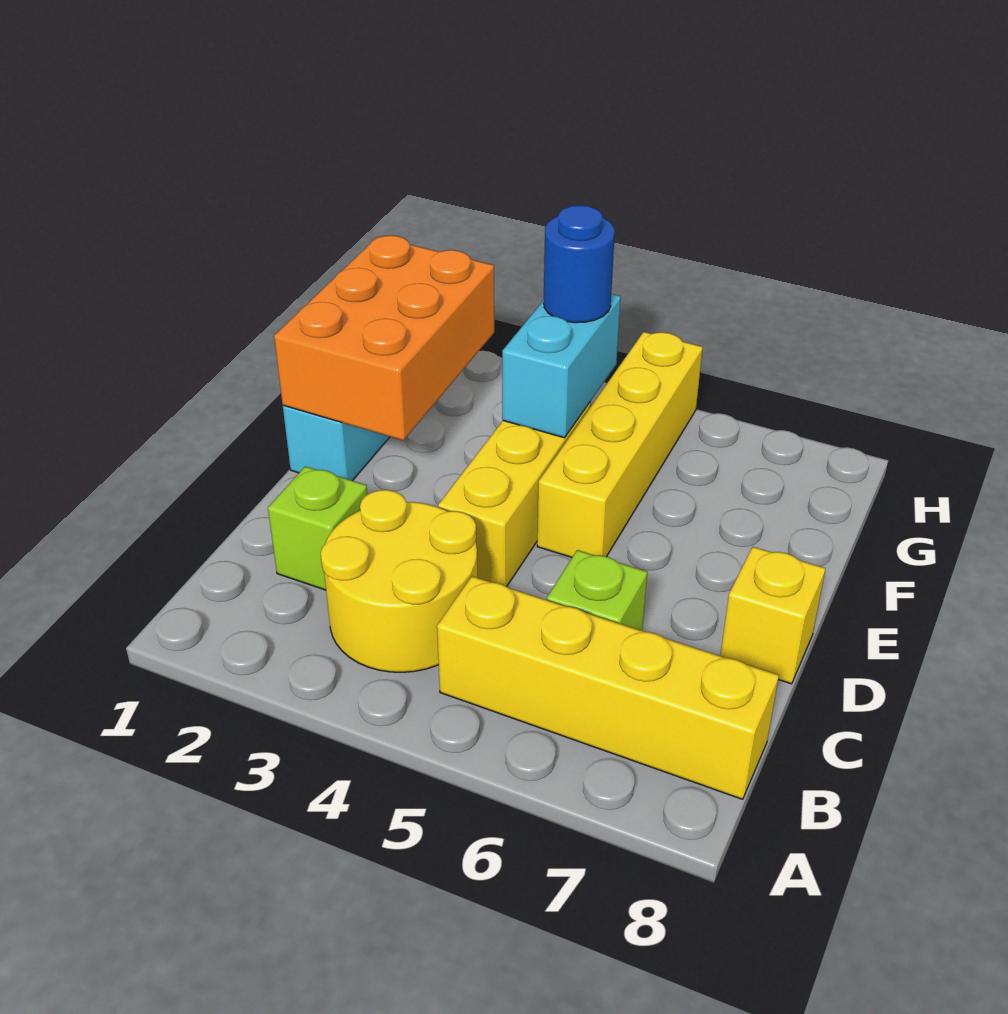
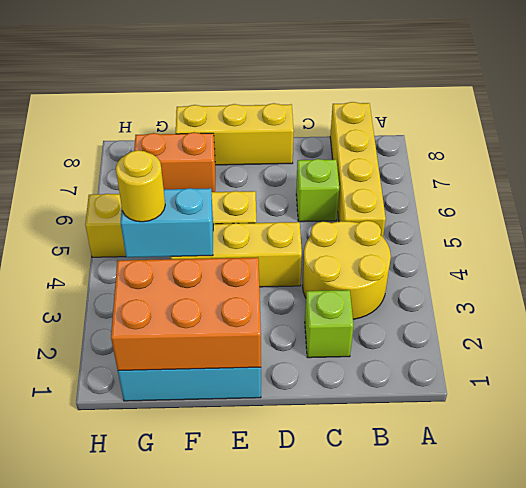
yellow 1x1 brick [720,547,826,684] -> yellow 1x3 brick [176,103,294,165]
none -> orange 1x2 brick [134,132,215,192]
blue 1x1 round brick [544,205,615,323] -> yellow 1x1 round brick [116,150,165,222]

